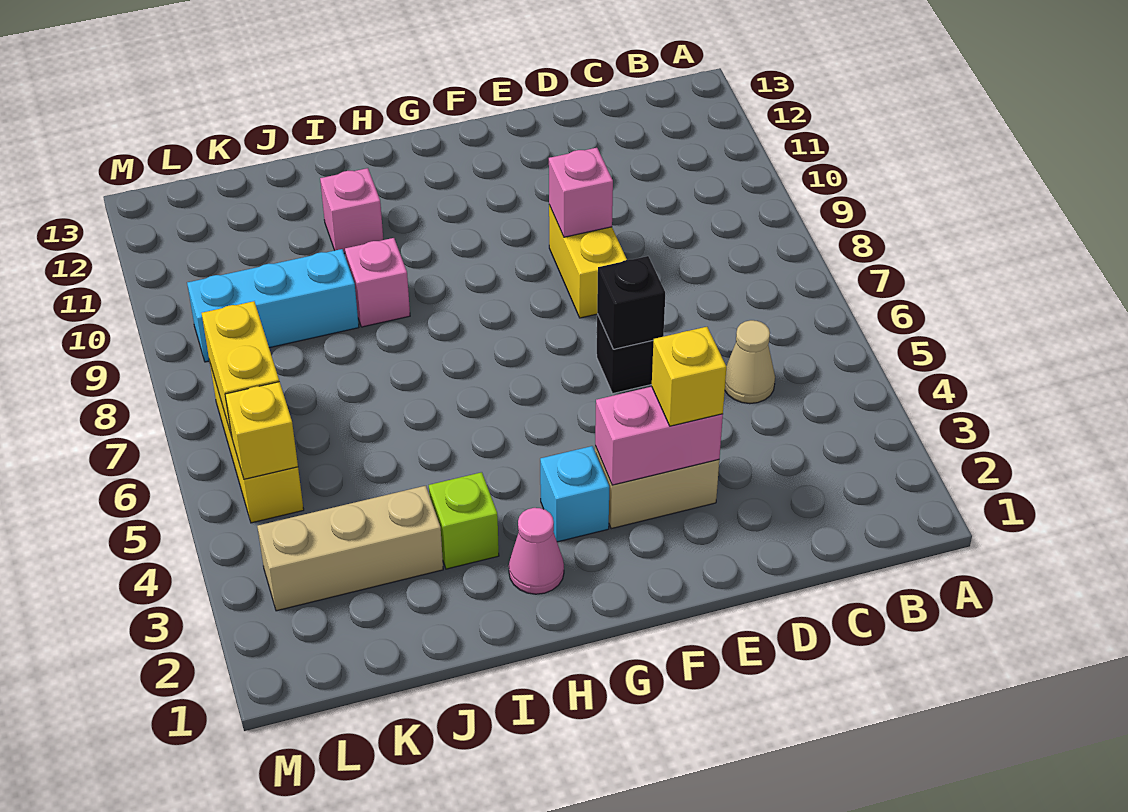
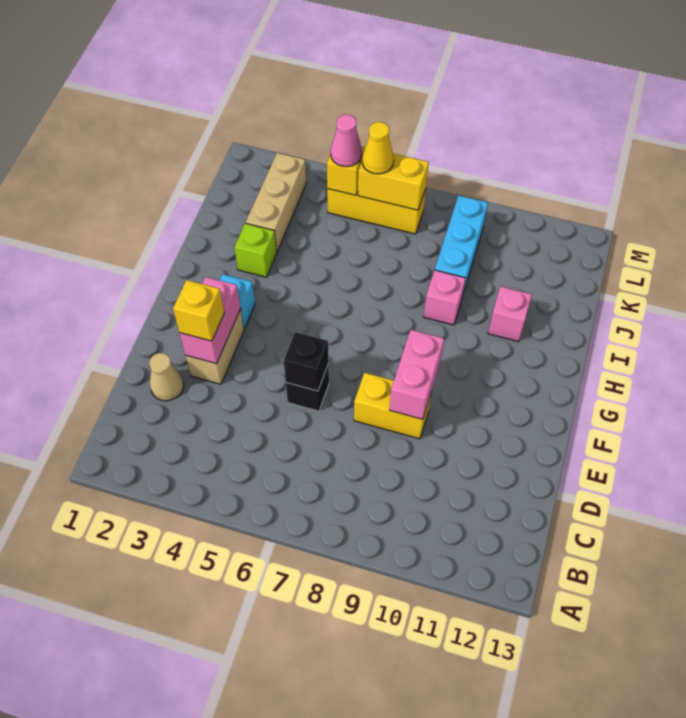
tan 1x1 cone [725,320,775,404] -> tan 1x1 cone moved to [149,353,184,401]
pink 1x1 brick [549,148,613,237] -> pink 1x2 brick [389,330,444,419]
pink 1x1 cone [509,508,564,594] -> pink 1x1 cone moved to [331,115,362,167]
none -> yellow 1x1 cone [362,122,394,174]

